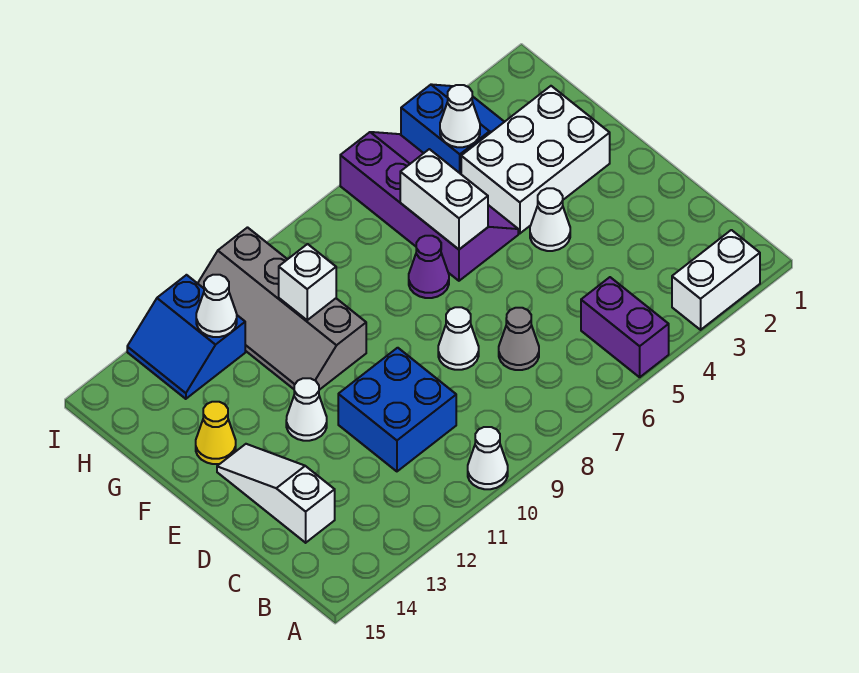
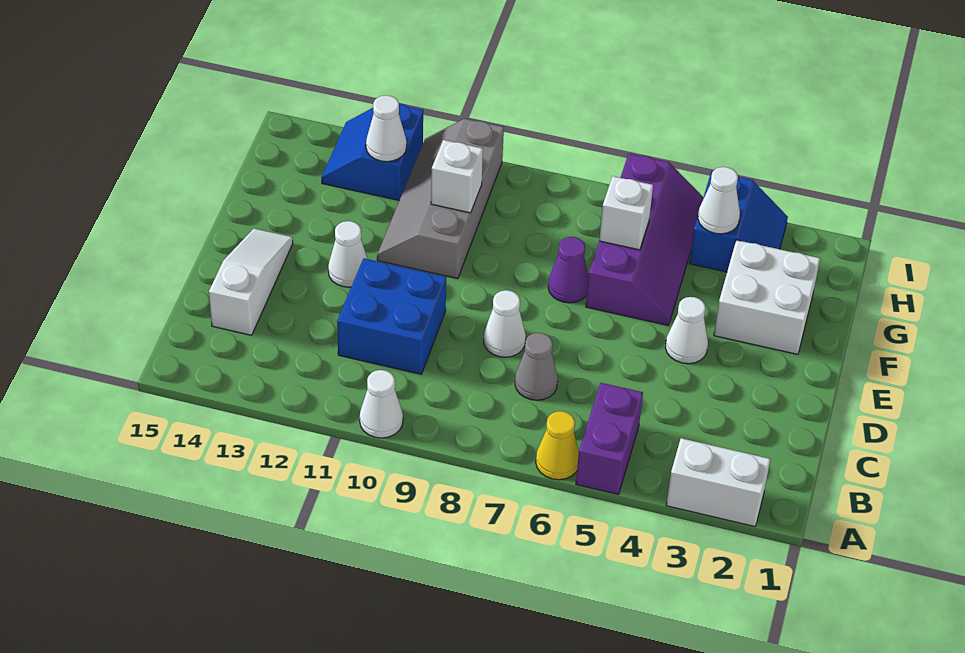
white 2x3 brick [461,86,610,233] -> white 2x2 brick [714,240,820,354]
white 1x2 brick [400,149,488,249] -> white 1x1 brick [599,176,653,250]
yellow 1x1 cone [196,402,236,464] -> yellow 1x1 cone moved to [536,411,579,480]

